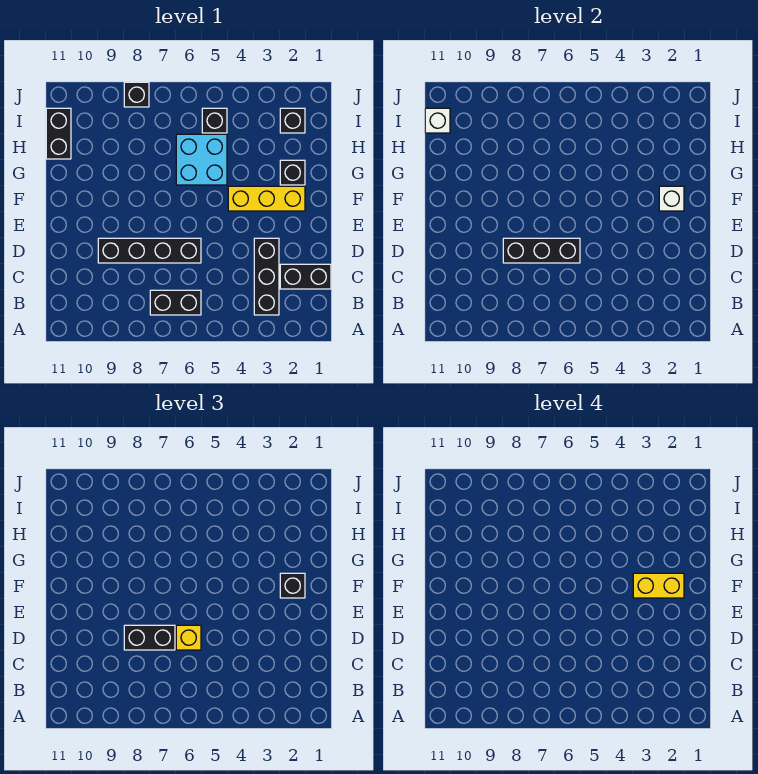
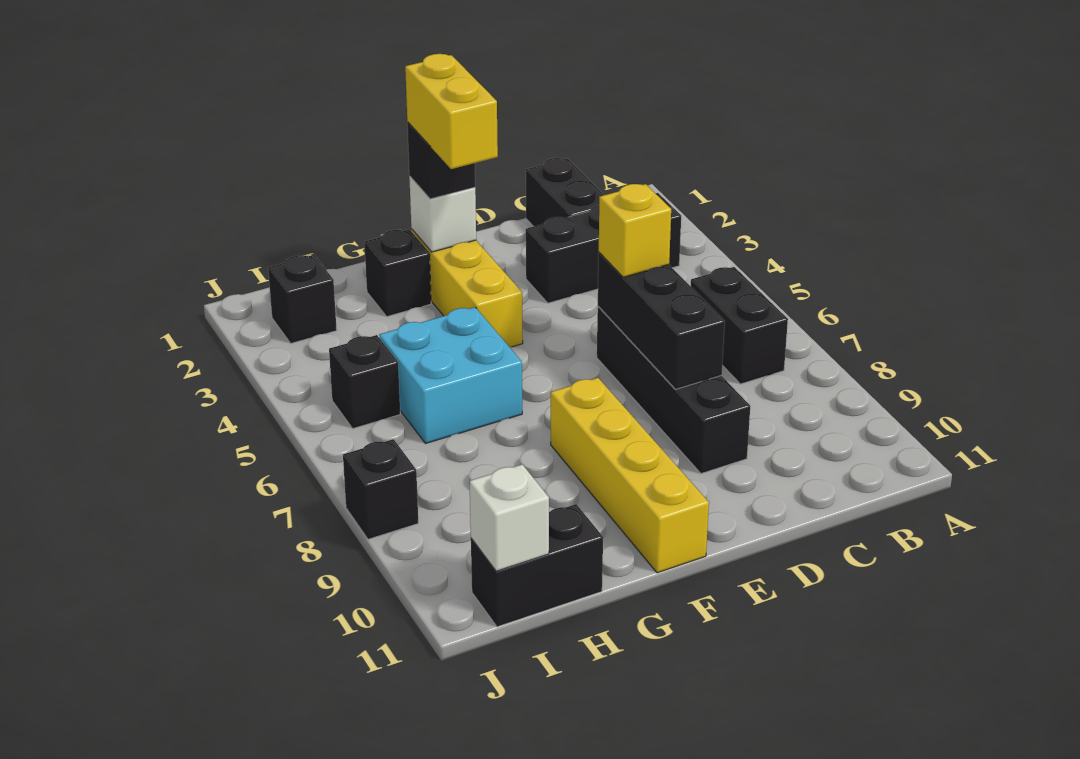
black 1x2 brick [124,625,175,650] -> none
none -> yellow 1x4 brick [551,378,709,573]

